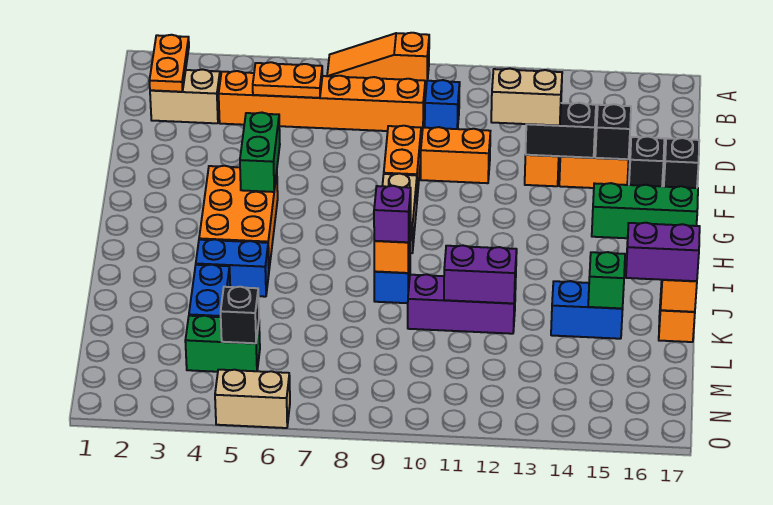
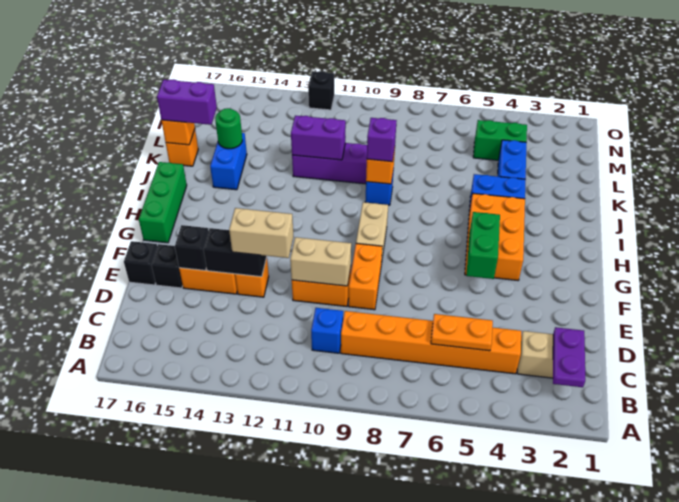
orange 1x3 slope [327,33,429,86] -> none
orange 1x2 plate [149,35,189,92] -> purple 1x2 plate [553,327,585,387]
green 1x3 brick [592,183,698,238] -> green 1x3 brick turned to [139,162,187,243]
blue 1x2 brick [551,281,623,339] -> blue 1x2 brick turned to [210,133,247,190]
green 1x1 brick [588,252,625,309] -> green 1x1 round brick [215,108,242,149]
black 1x1 brick [221,287,259,343] -> black 1x1 brick moved to [308,71,334,110]
tan 1x2 brick [215,370,290,428] -> tan 1x2 brick moved to [290,237,351,286]

